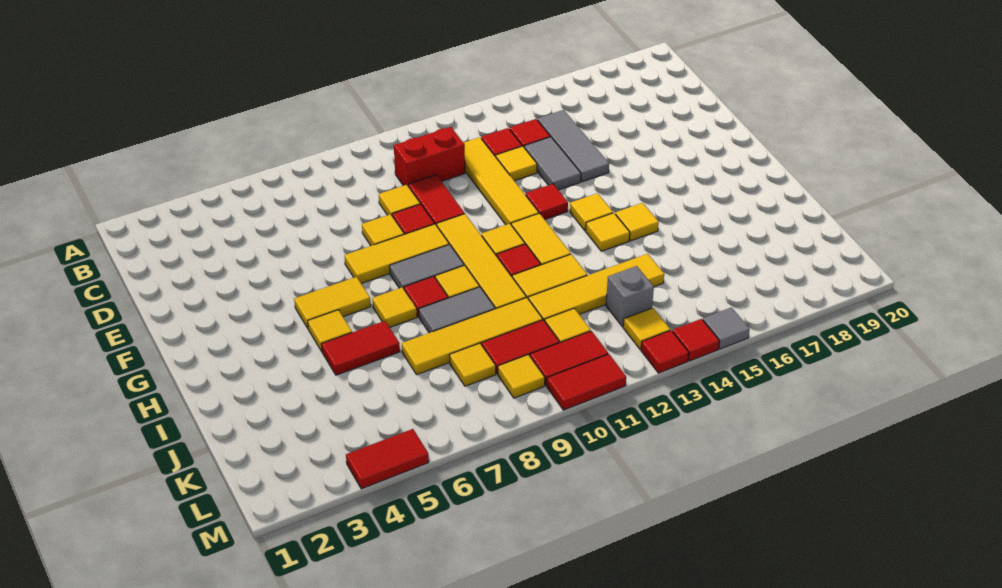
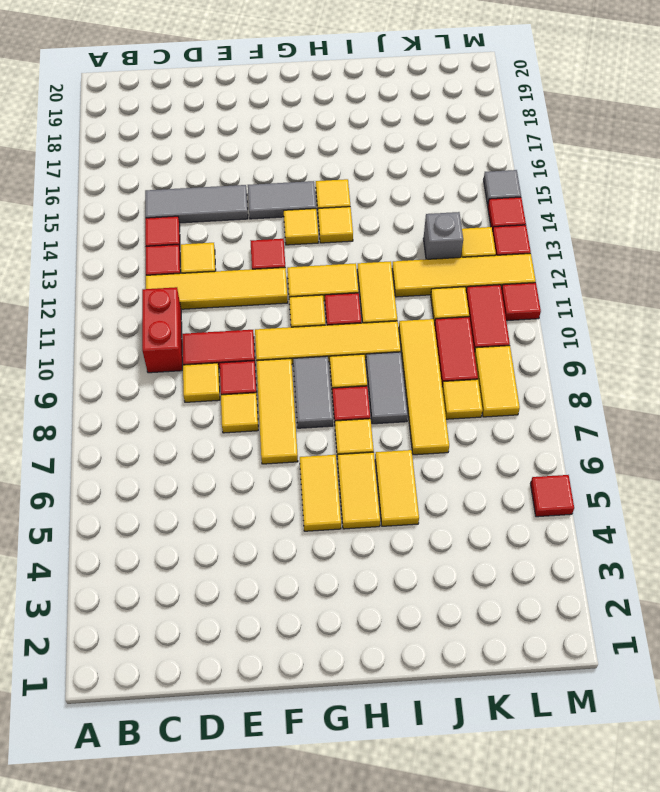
grey 1x2 tile [524,137,581,190] -> grey 1x2 tile moved to [248,181,316,219]
yellow 1x1 tile [308,310,352,351] -> yellow 1x2 tile [338,452,380,529]
red 1x2 tile [321,321,400,375] -> yellow 1x2 tile [375,450,419,526]
yellow 1x4 tile [528,254,664,321] -> yellow 1x4 tile turned to [392,253,536,297]
yellow 1x1 tile [498,355,545,398] -> yellow 1x2 tile [475,346,520,417]
red 1x2 tile [346,429,429,489] -> red 1x1 tile [530,475,574,517]
red 1x2 tile [547,354,626,410] -> red 1x1 tile [501,283,541,321]

